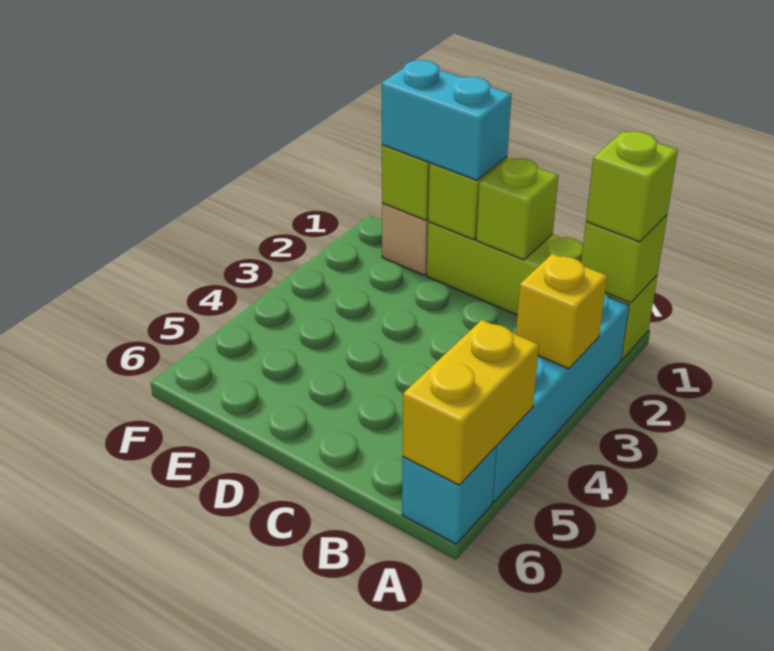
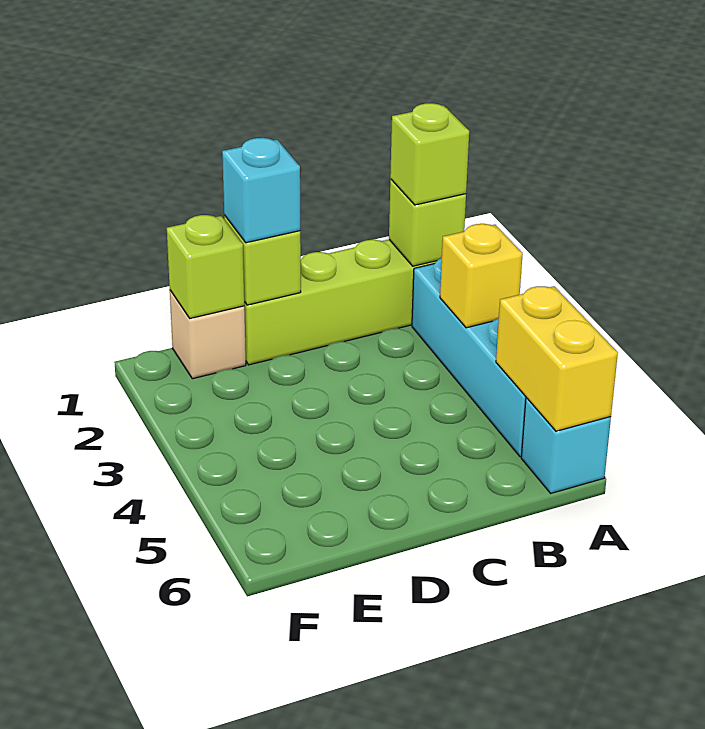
lime 1x1 brick [476,158,558,260] -> none
cyan 1x2 brick [382,60,512,180] -> cyan 1x1 brick [222,138,300,243]

